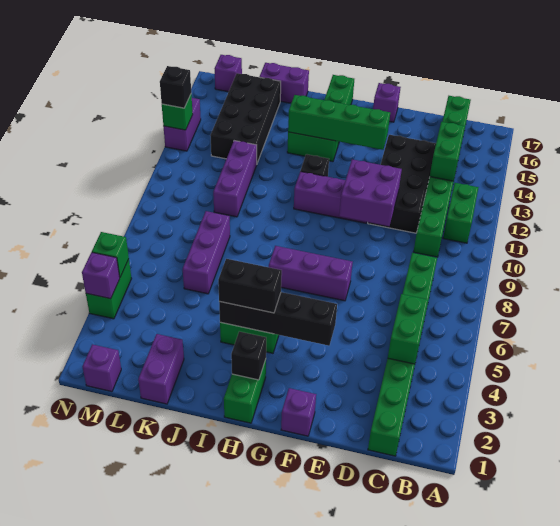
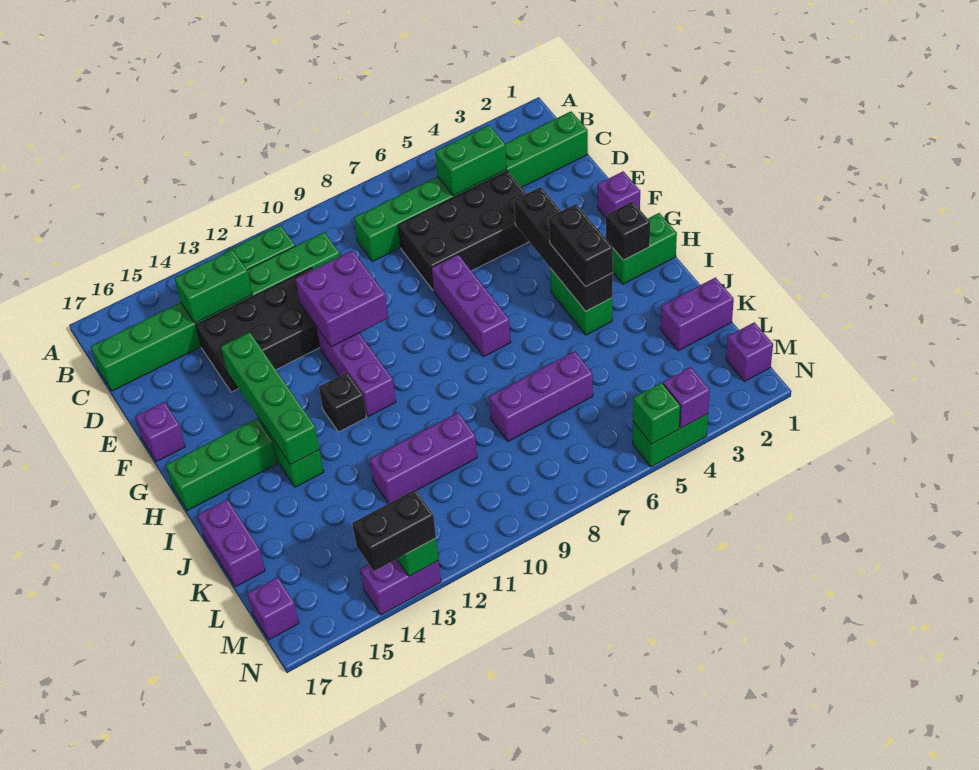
black 2x4 brick [210,73,281,163] -> black 2x4 brick moved to [398,171,529,290]
black 1x1 brick [160,66,191,108] -> black 1x2 brick [352,490,436,571]

